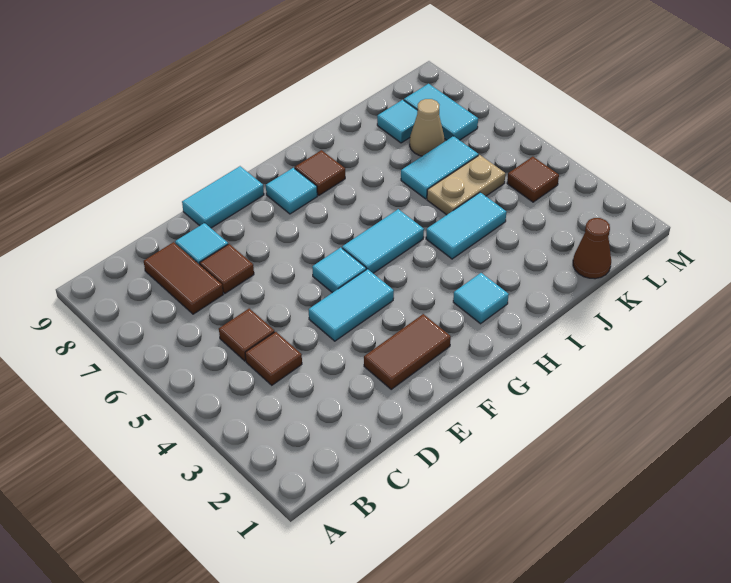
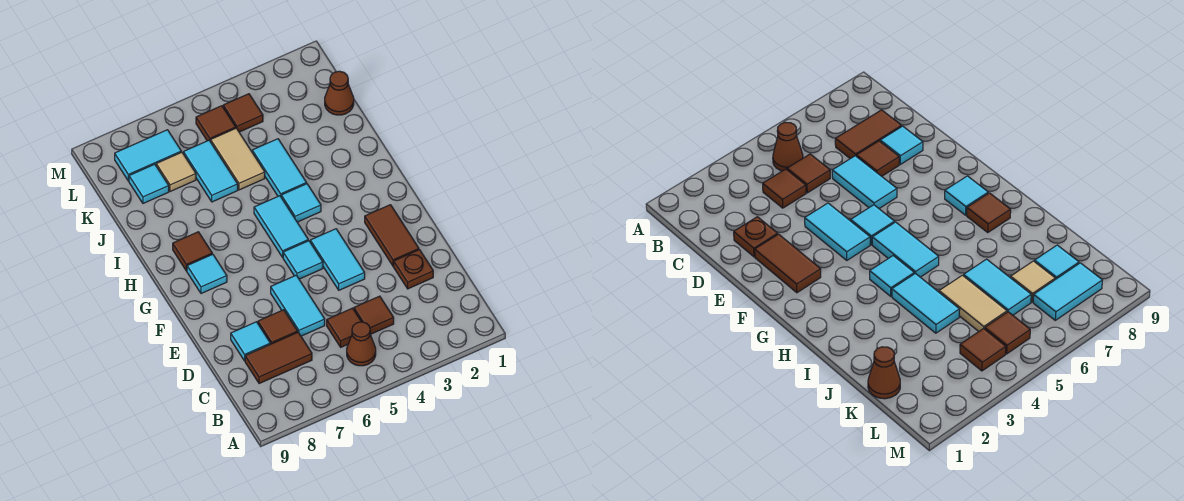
none -> brown 1x1 cone [347,322,376,366]
none -> brown 1x1 plate [394,250,433,289]
cyan 1x2 tile [182,166,264,228] -> cyan 1x2 tile moved to [271,275,325,336]
cyan 1x1 tile [453,273,509,324] -> cyan 1x1 tile moved to [281,184,321,222]
tan 1x2 plate [427,155,505,215] -> tan 1x2 tile [211,128,265,190]
tan 1x1 cone [410,99,445,156] -> tan 1x1 tile [156,152,196,192]
none -> brown 1x1 tile [196,106,236,142]

